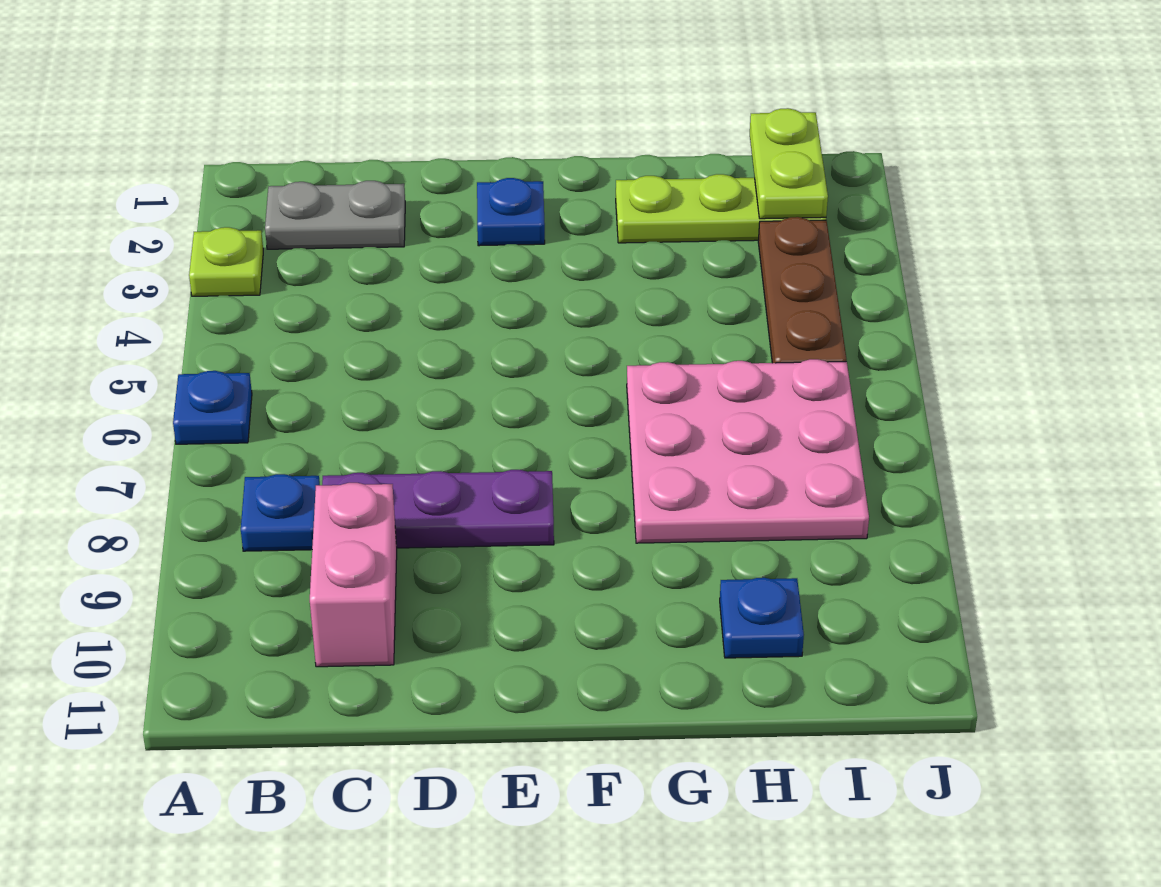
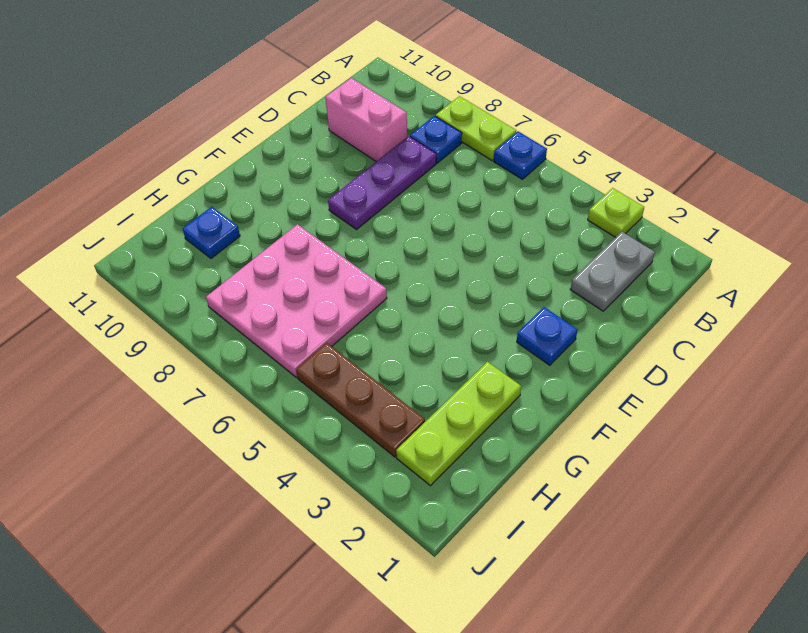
lime 1x2 plate [750,108,828,219] -> lime 1x2 plate moved to [436,96,516,160]

